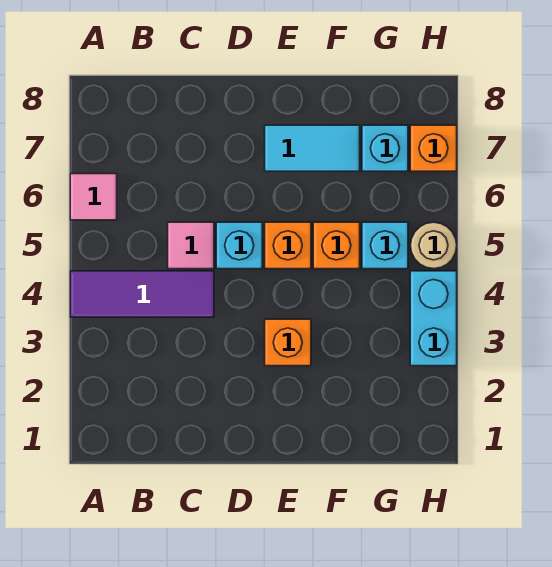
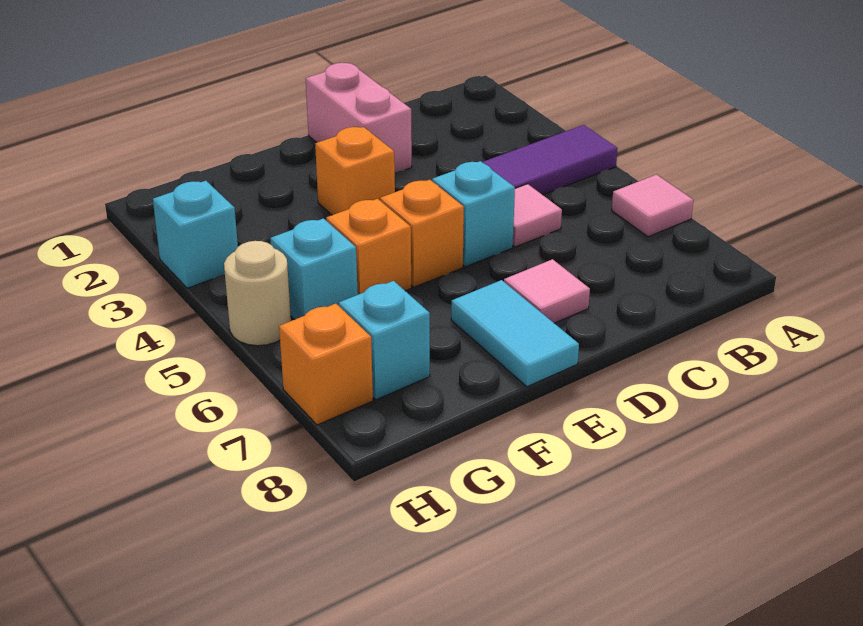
none -> pink 1x2 brick [306,63,412,172]
none -> pink 1x1 tile [504,259,590,323]
cyan 1x2 tile [265,125,360,171] -> cyan 1x2 tile turned to [451,280,579,387]
cyan 1x2 brick [410,271,457,366] -> cyan 1x1 brick [153,181,238,288]

